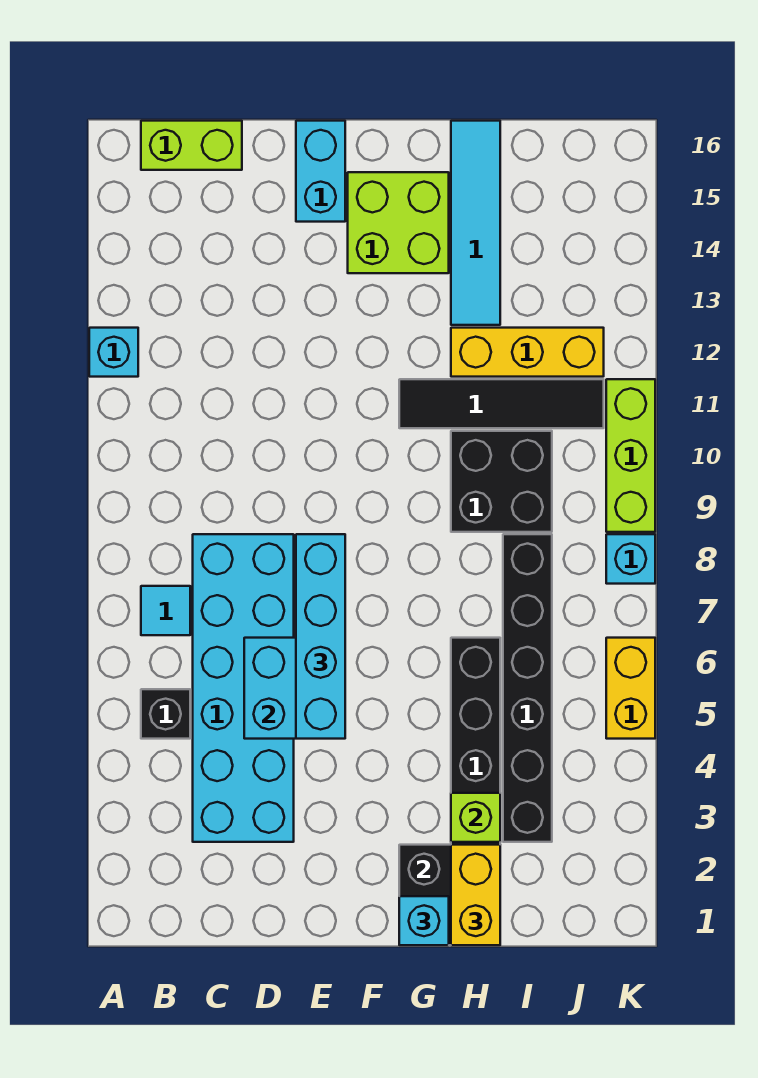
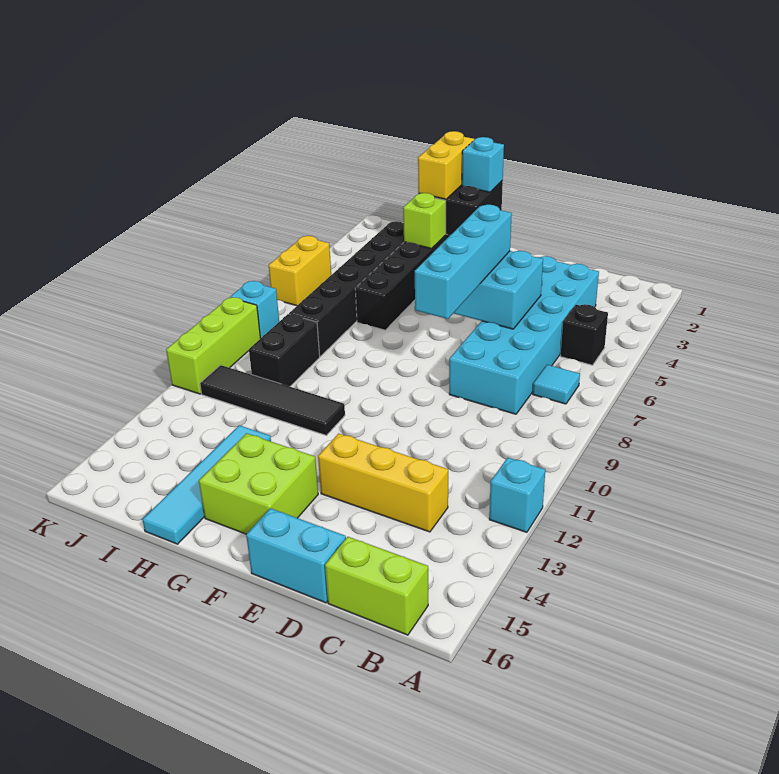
cyan 1x2 brick [296,121,345,222] -> cyan 1x2 brick turned to [246,508,346,603]
black 2x2 brick [451,431,552,532] -> black 1x2 brick [249,314,320,387]
yellow 1x3 brick [451,328,604,377] -> yellow 1x3 brick moved to [318,434,448,532]

